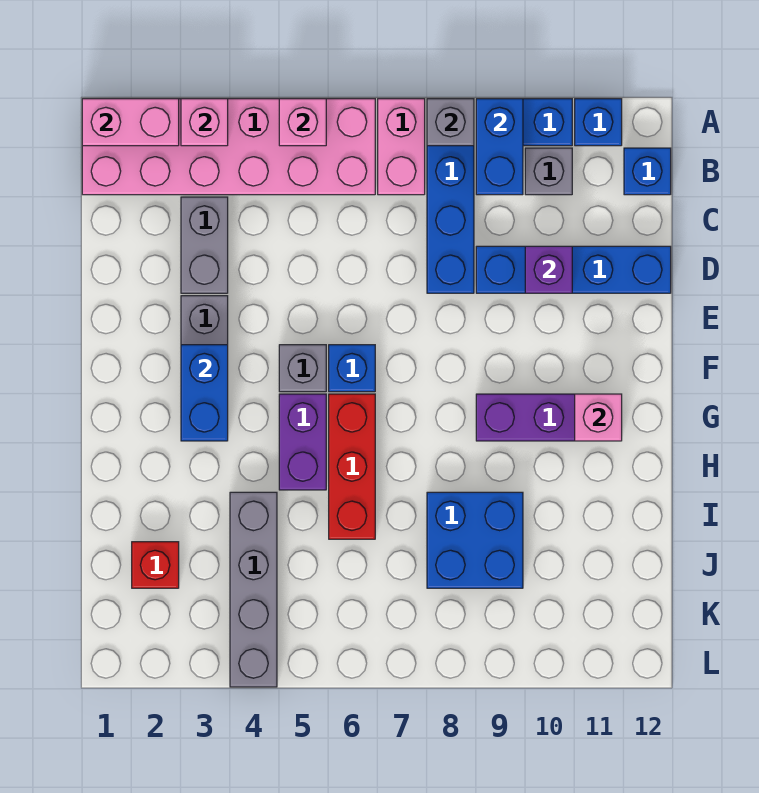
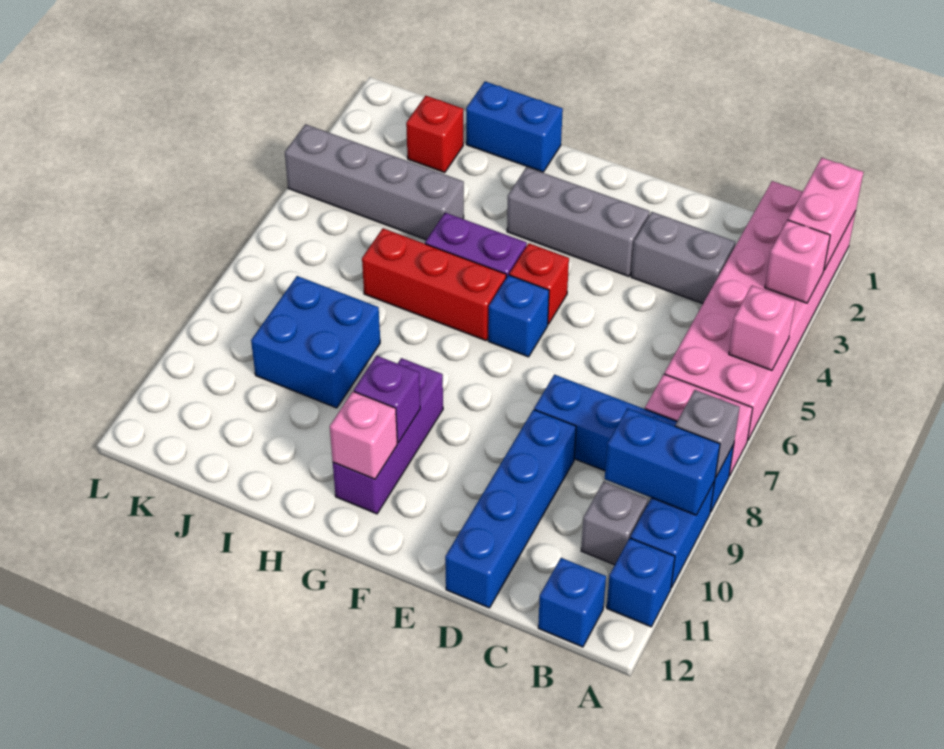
purple 1x1 brick [525,246,572,293] -> purple 1x1 brick moved to [354,356,420,443]
blue 1x2 brick [181,345,228,441] -> blue 1x2 brick moved to [466,81,563,172]
grey 1x1 brick [279,345,326,392] -> red 1x1 brick [509,243,569,324]

